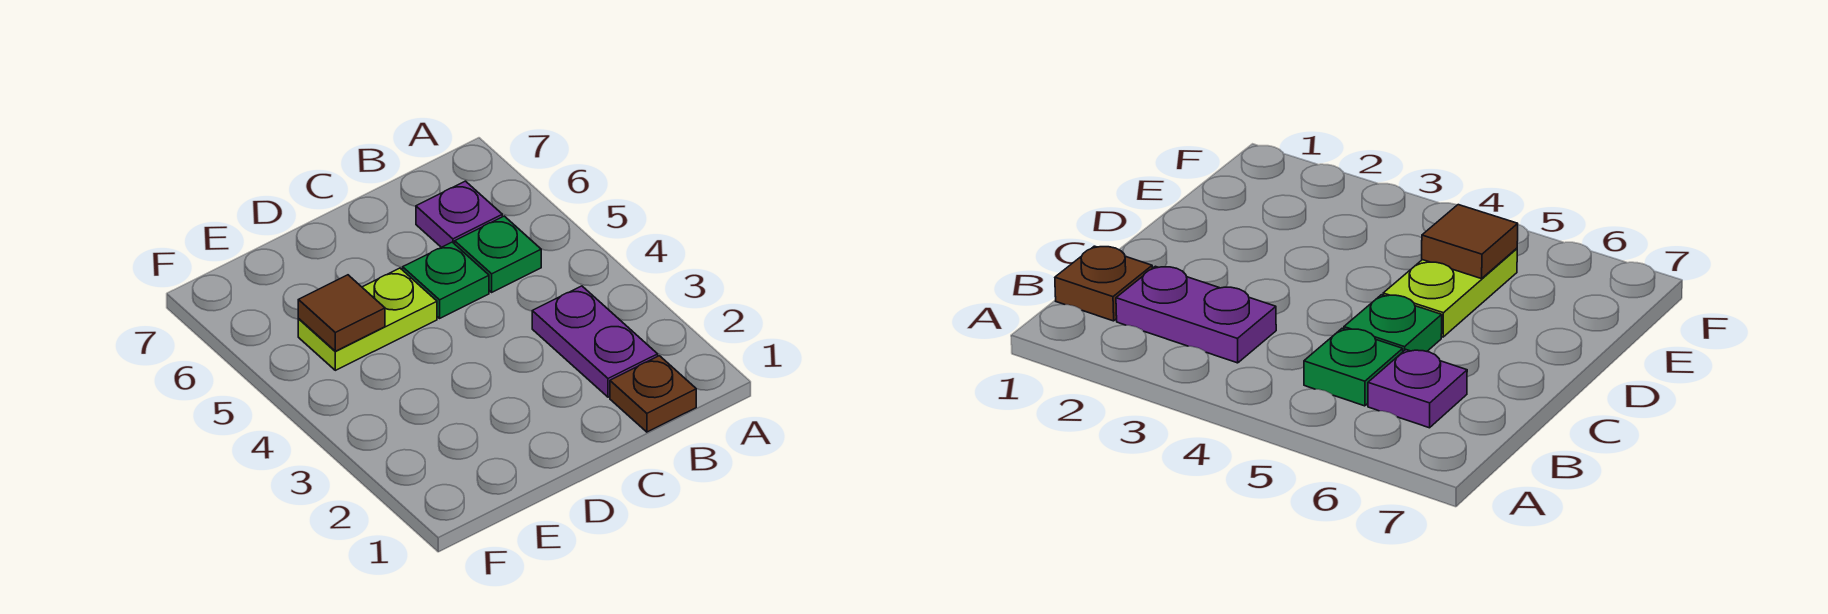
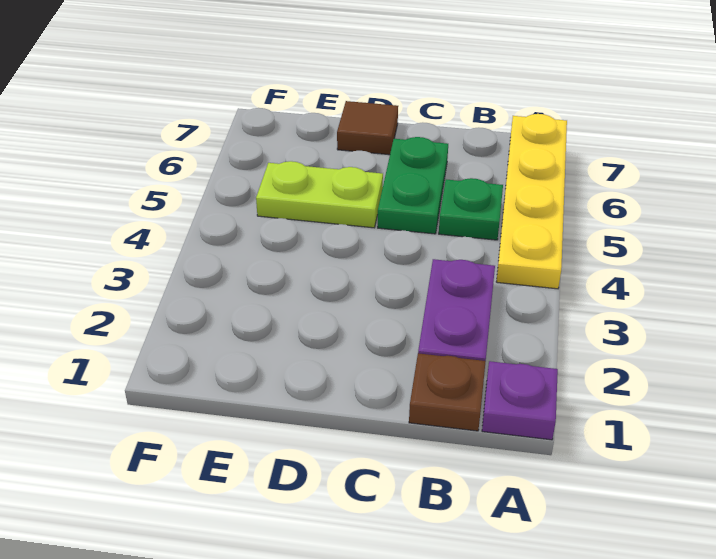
none -> yellow 1x4 plate [496,114,567,289]
purple 1x1 plate [416,181,502,247] -> purple 1x1 plate moved to [482,361,558,440]
green 1x1 plate [403,242,489,318] -> green 1x2 plate [378,137,448,234]
brown 1x1 tile [298,275,385,351] -> brown 1x1 tile moved to [337,101,398,155]

